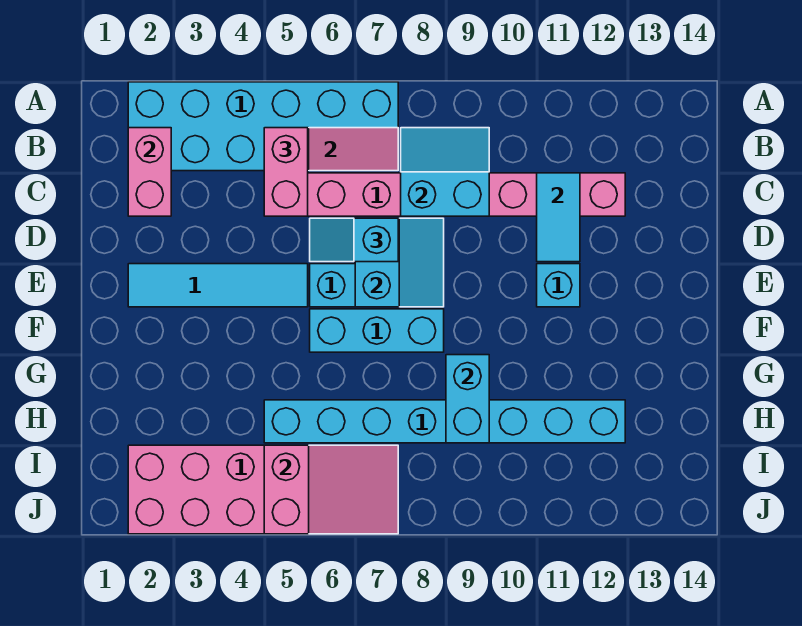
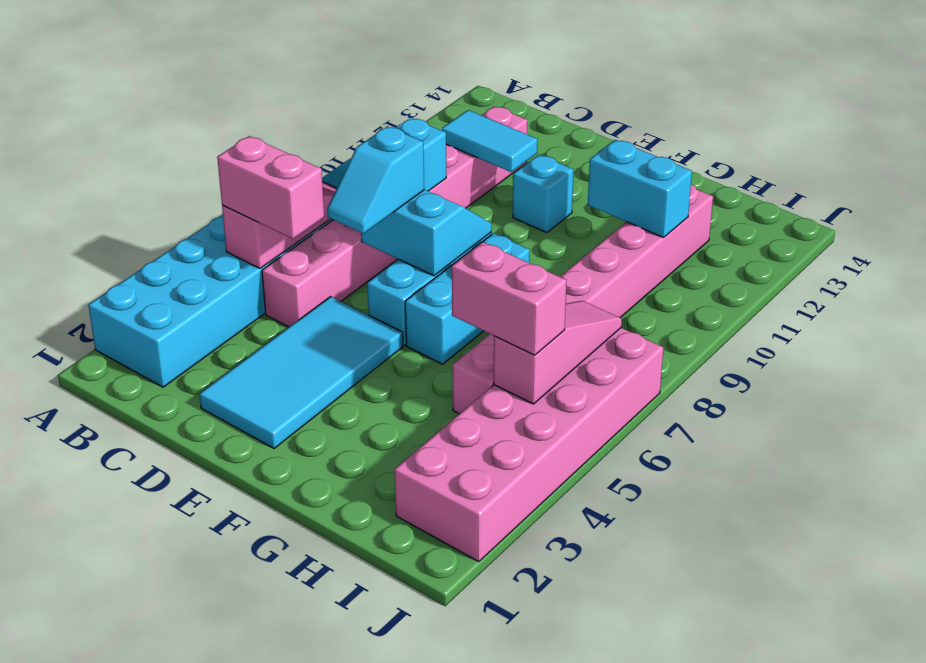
pink 1x2 brick [128,128,171,216] -> pink 1x2 brick moved to [452,242,567,355]
cyan 1x4 tile [128,264,308,307] -> cyan 2x4 tile [200,297,403,448]
cyan 1x2 brick [446,355,489,443] -> cyan 1x2 brick moved to [588,140,692,237]
cyan 1x8 brick [264,400,625,443] -> pink 1x8 brick [453,184,713,414]
pink 2x3 slope [264,445,398,534] -> pink 1x3 slope [494,301,622,404]

